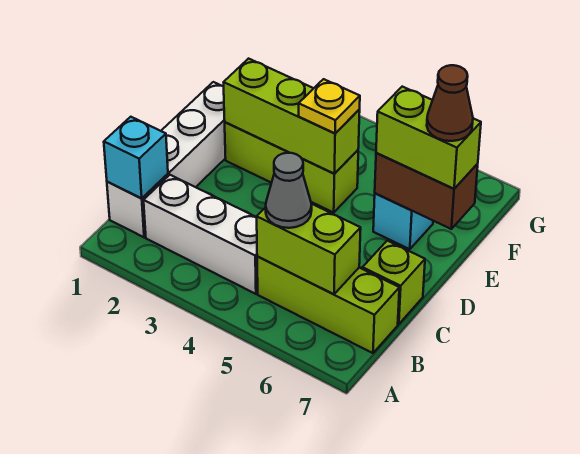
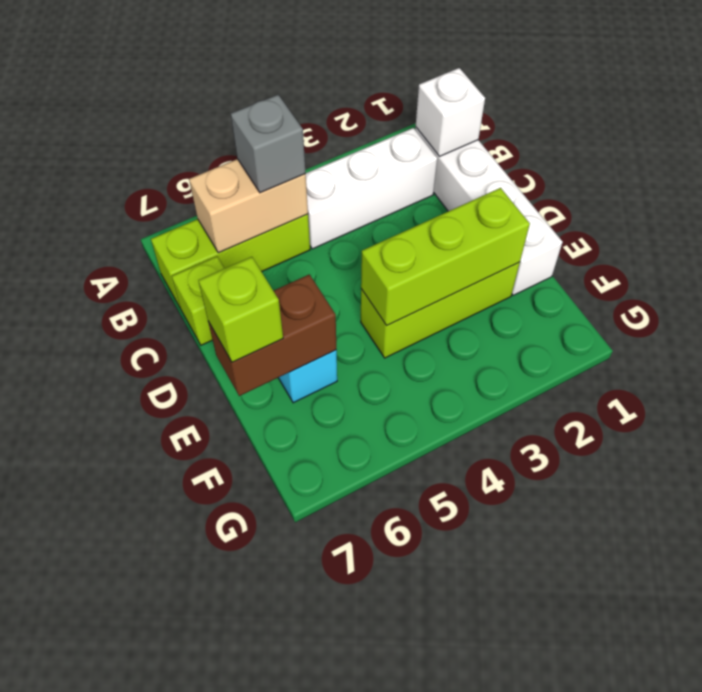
cyan 1x1 brick [104,117,168,198] -> white 1x1 brick [416,68,485,157]
lime 1x2 brick [257,204,361,294] -> tan 1x2 brick [189,159,308,253]
grey 1x1 cone [266,153,312,228] -> grey 1x1 brick [231,95,306,193]
yellow 1x1 plate [299,79,360,133] -> none
lime 1x2 brick [376,87,481,189] -> lime 1x1 brick [198,257,283,362]
brown 1x1 cone [427,65,473,141] -> none

